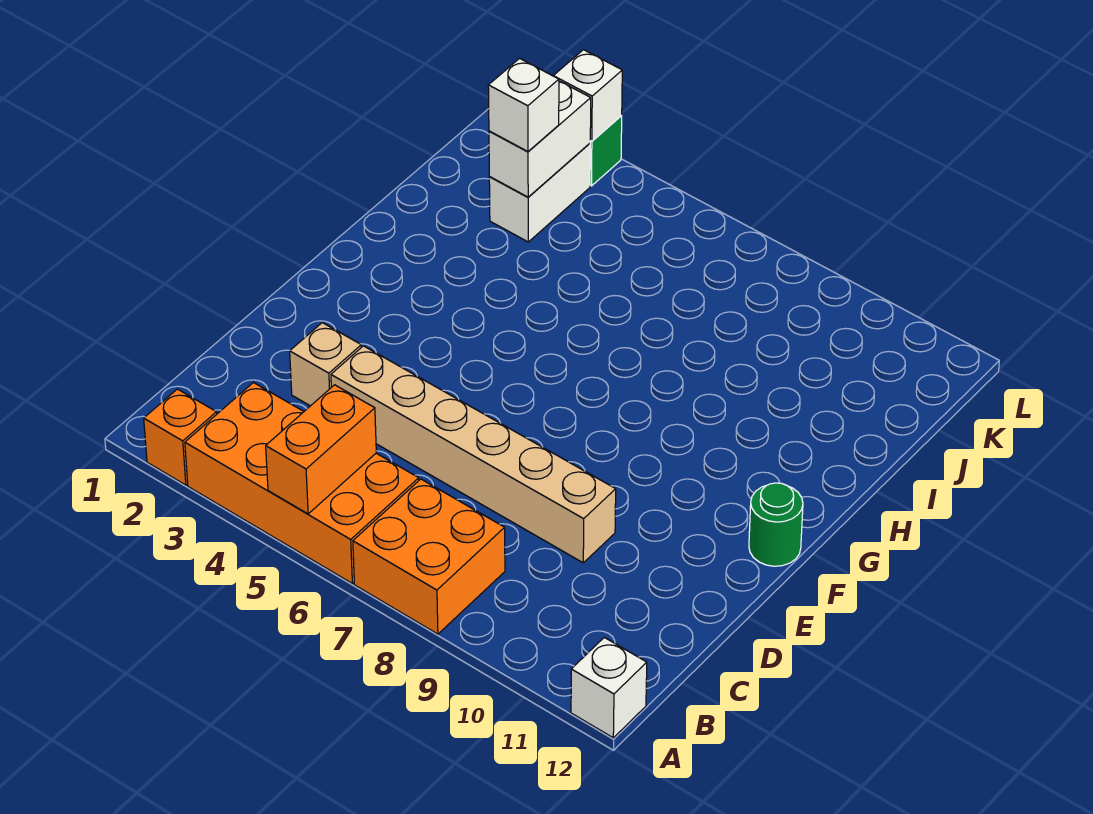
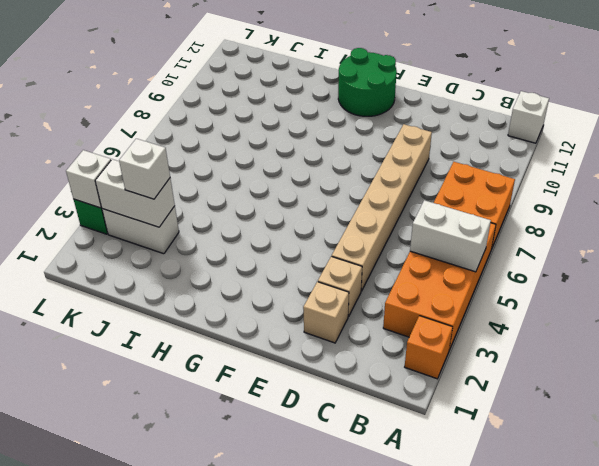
orange 1x2 brick [266,385,376,514] -> white 1x2 brick [410,200,491,272]
none -> tan 1x1 brick [303,282,349,343]
green 1x1 round brick [749,483,803,566] -> green 2x2 round brick [338,48,397,116]

